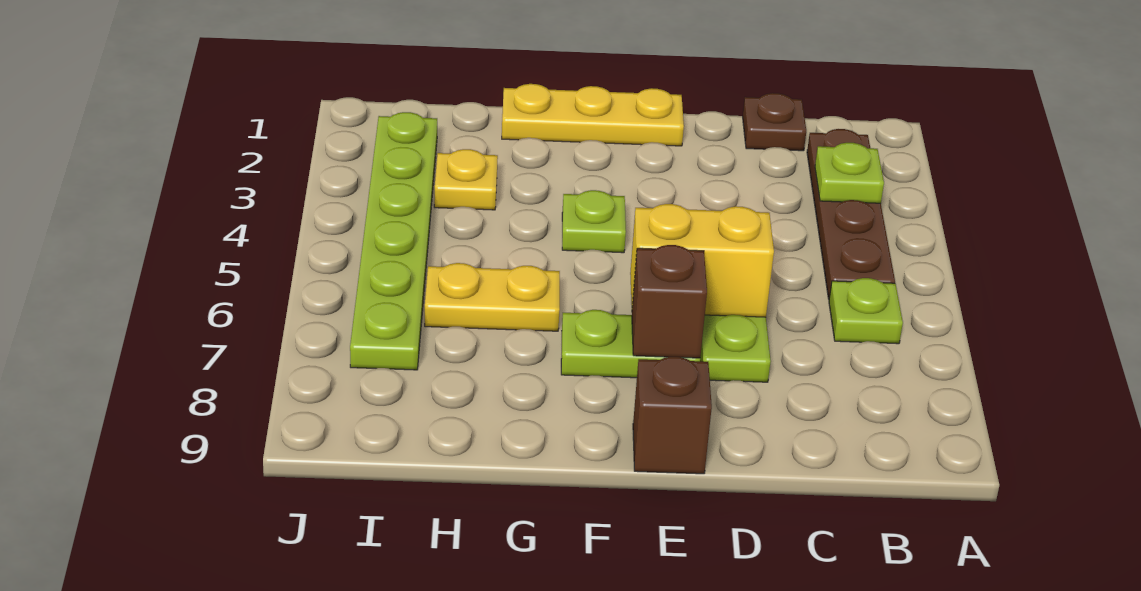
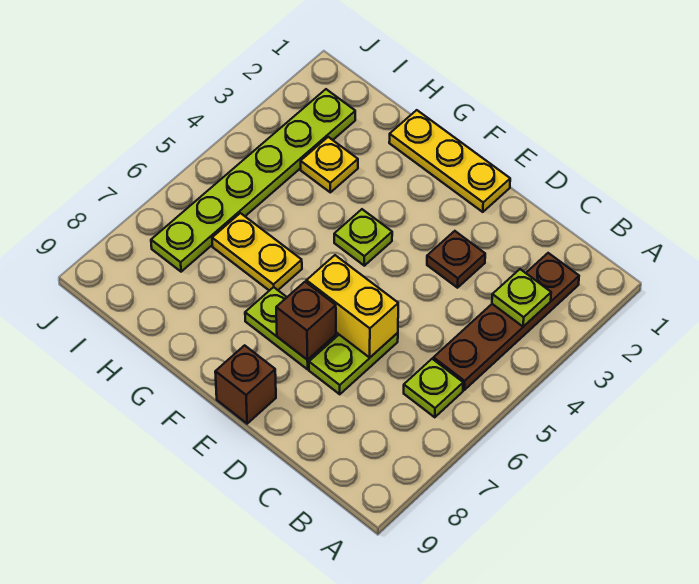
brown 1x1 plate [743,93,806,151] -> brown 1x1 plate moved to [427,231,485,288]

